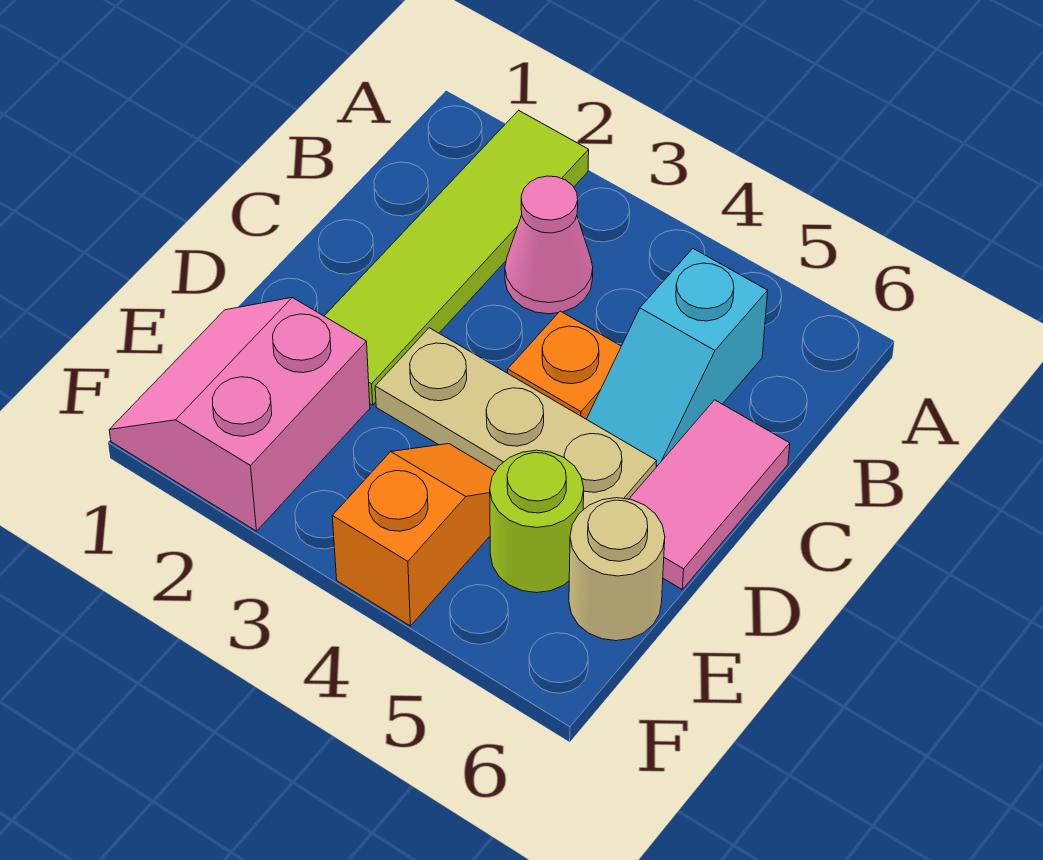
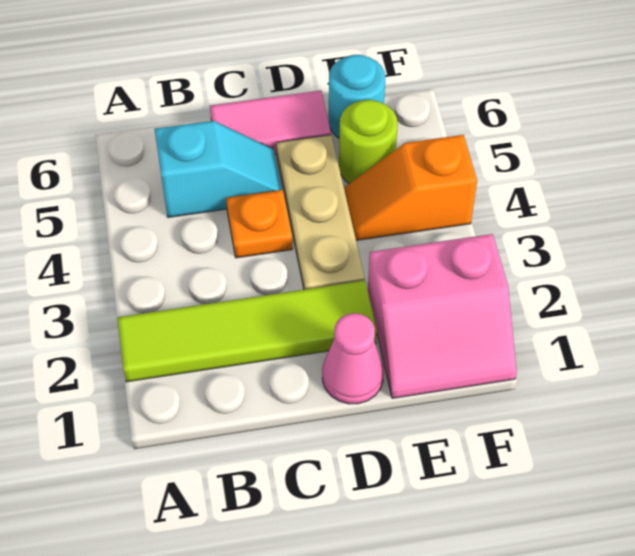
pink 1x1 cone [505,176,593,314] -> pink 1x1 cone moved to [322,313,384,404]
tan 1x1 round brick [569,498,665,641] -> cyan 1x1 round brick [329,55,385,138]

